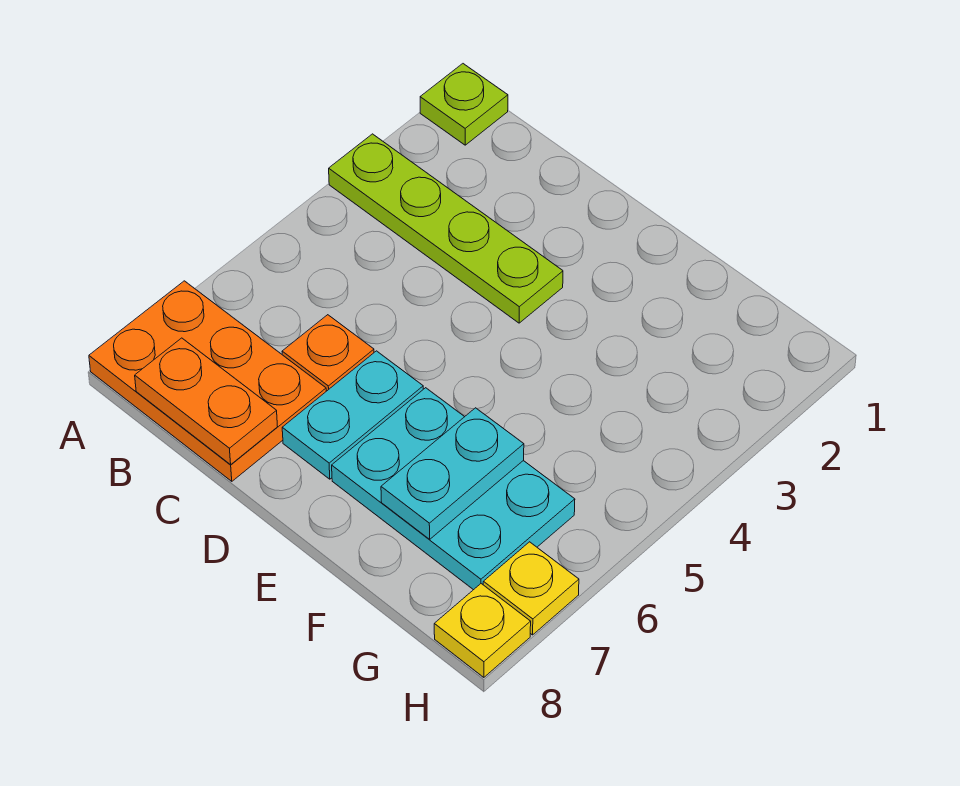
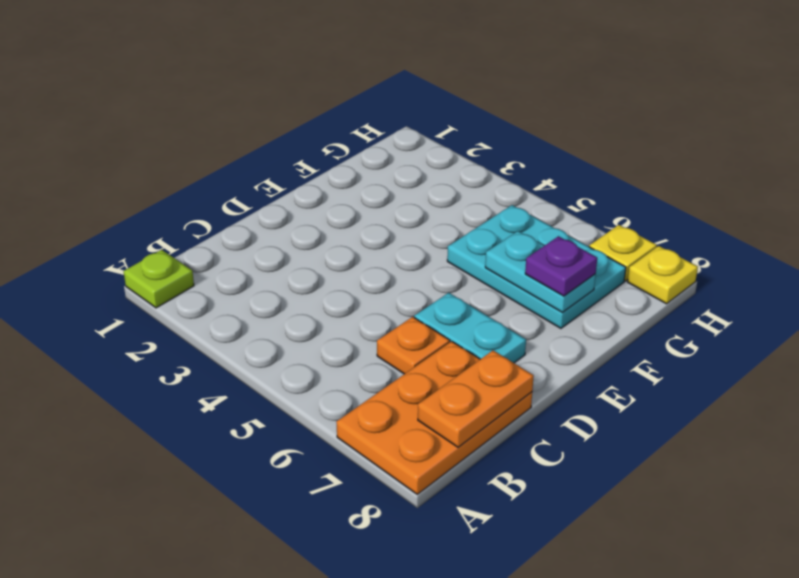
lime 1x4 plate [329,134,563,323] -> none
cyan 2x3 plate [332,388,575,590] -> cyan 2x3 plate turned to [447,205,626,328]
none -> purple 1x1 plate [525,236,597,296]

